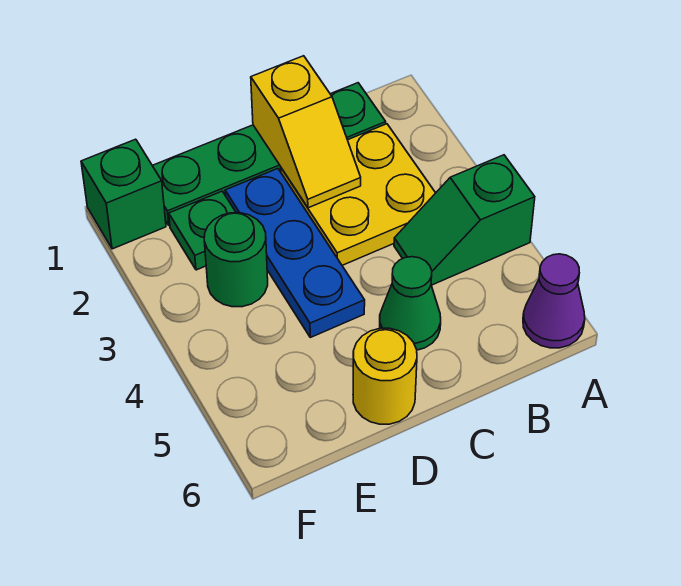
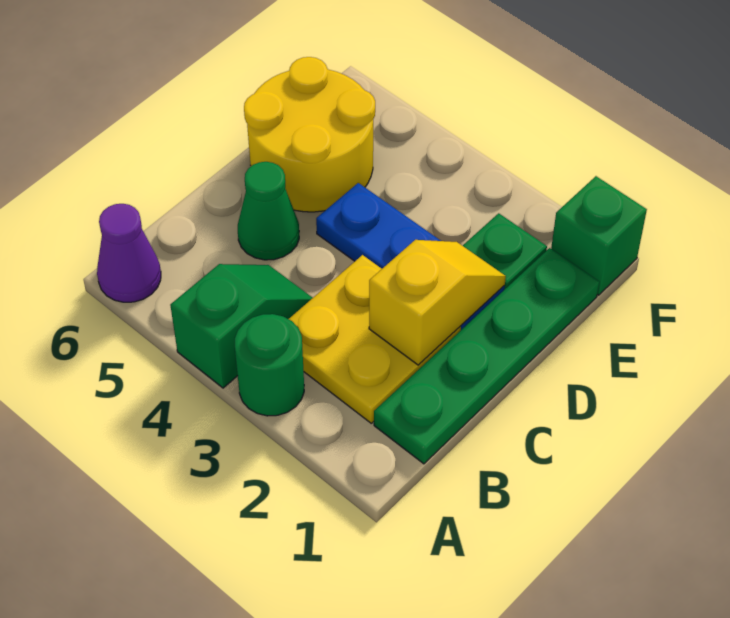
yellow 1x2 slope [251,56,361,208] -> yellow 1x2 slope turned to [369,240,506,365]
yellow 1x1 round brick [353,328,417,424] -> yellow 2x2 round brick [244,57,375,212]
green 1x1 round brick [204,213,268,307] -> green 1x1 round brick moved to [235,314,304,416]

